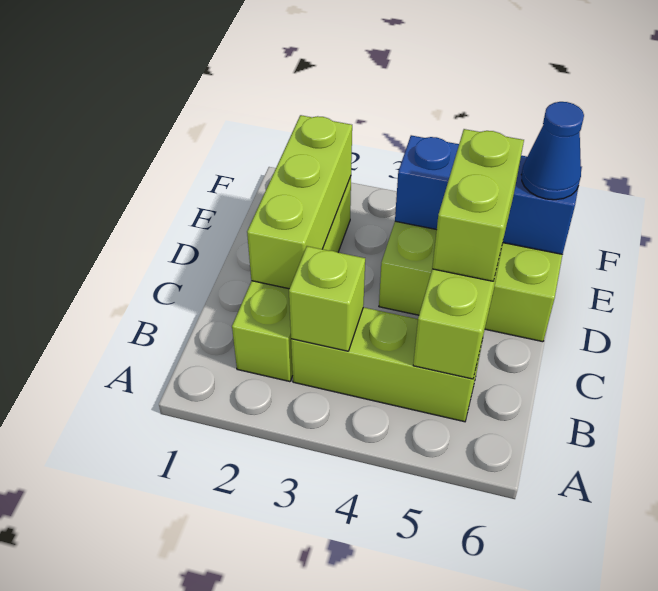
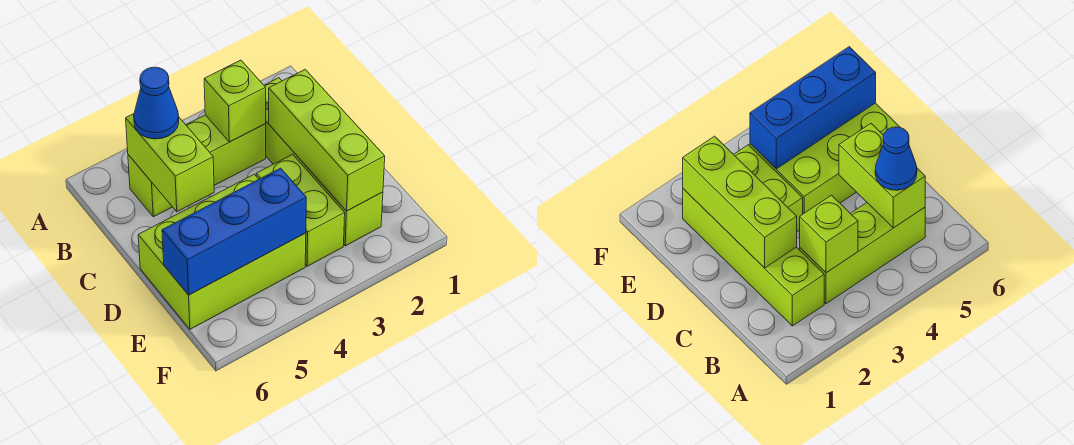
lime 1x2 brick [432,129,524,281] -> lime 1x2 brick moved to [256,154,345,266]
blue 1x1 cone [521,102,584,200] -> blue 1x1 cone moved to [134,67,179,139]

